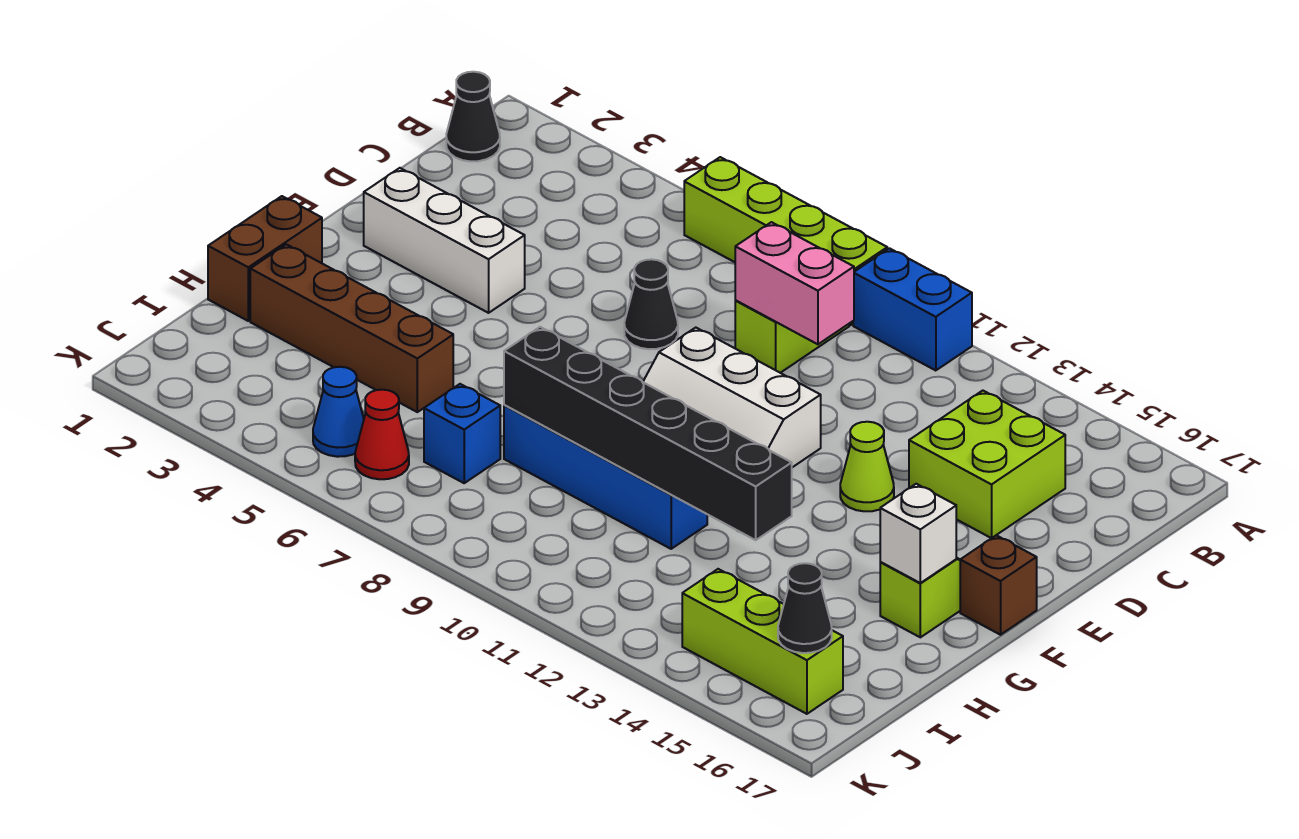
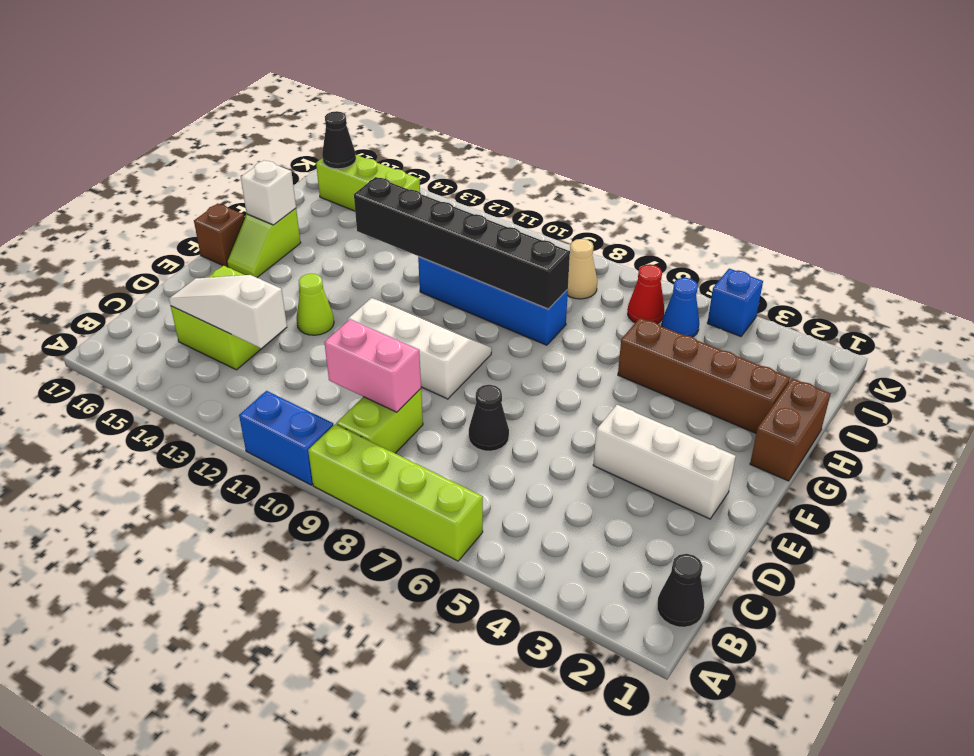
none -> white 1x3 slope [169,275,287,348]
blue 1x1 brick [424,384,500,483] -> blue 1x1 brick moved to [707,269,763,337]
none -> tan 1x1 cone [568,239,597,299]

